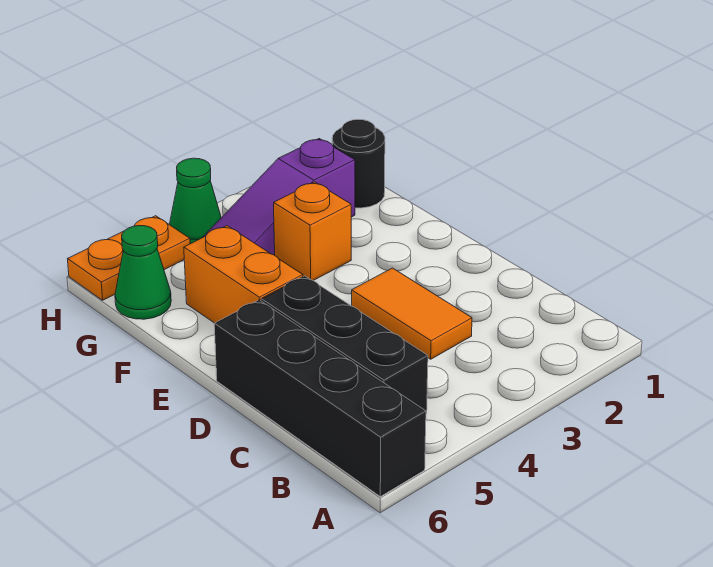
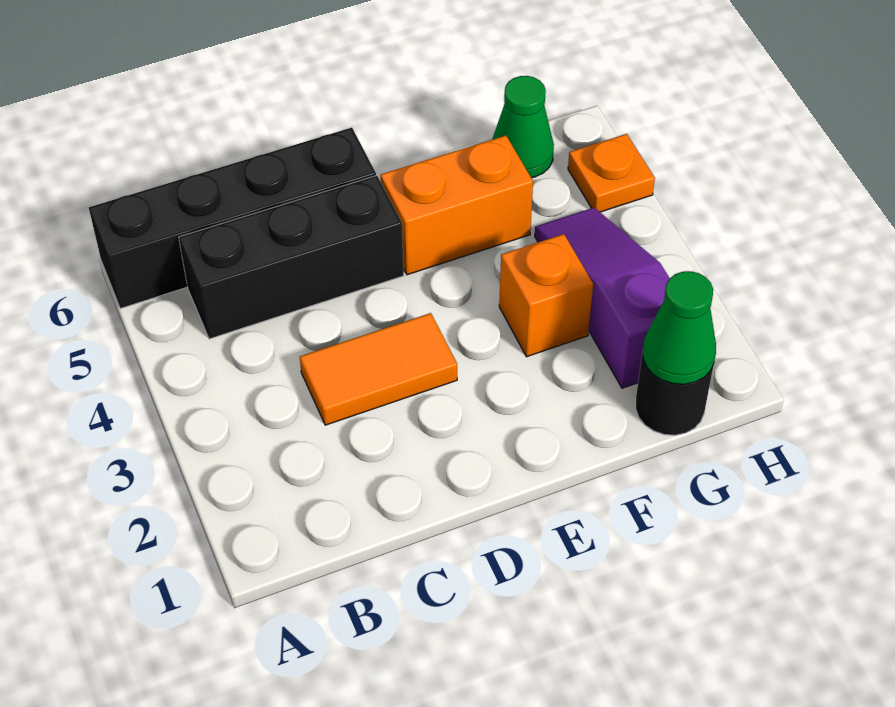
green 1x1 cone [169,158,221,244] -> green 1x1 cone moved to [643,271,716,384]
orange 1x2 plate [68,216,190,300] -> orange 1x1 plate [568,134,655,212]

